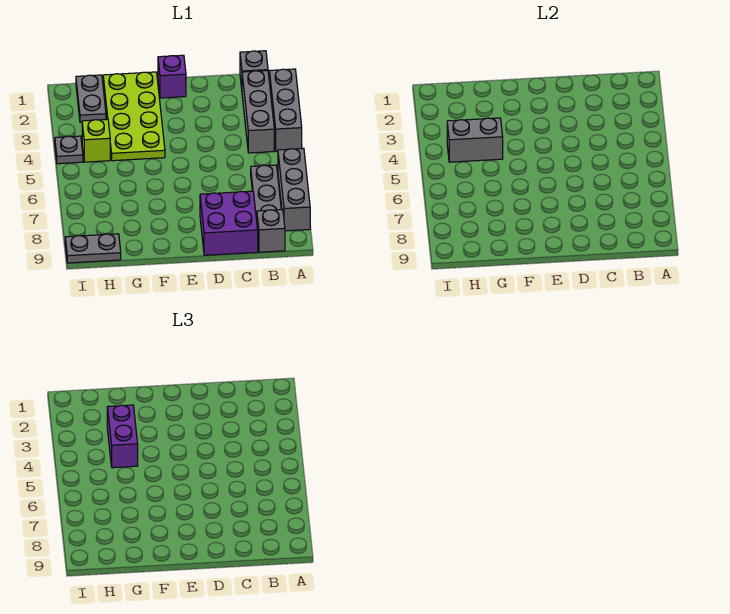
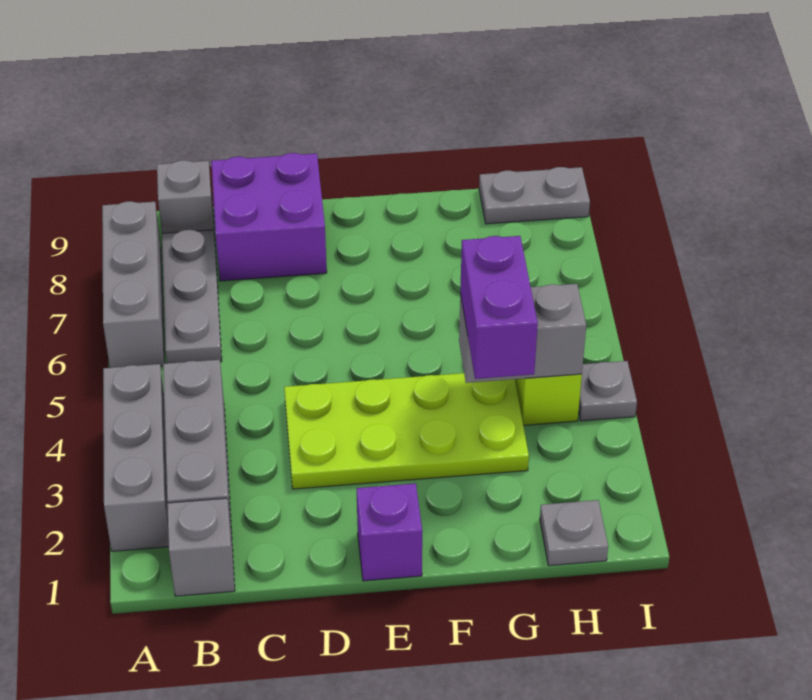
lime 2x4 plate [103,72,165,161] -> lime 2x4 plate turned to [284,373,529,489]
grey 1x2 plate [76,75,106,122] -> grey 1x1 plate [540,500,608,566]

